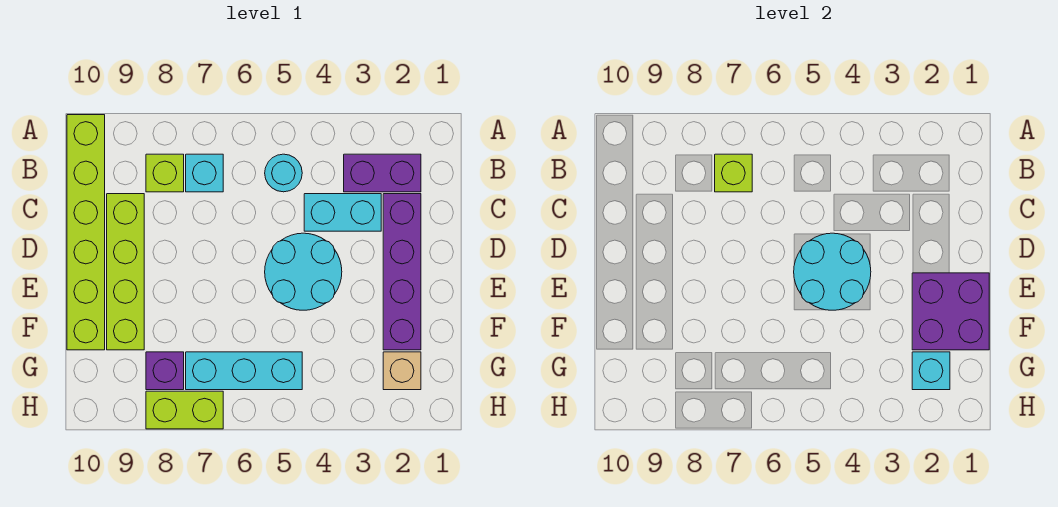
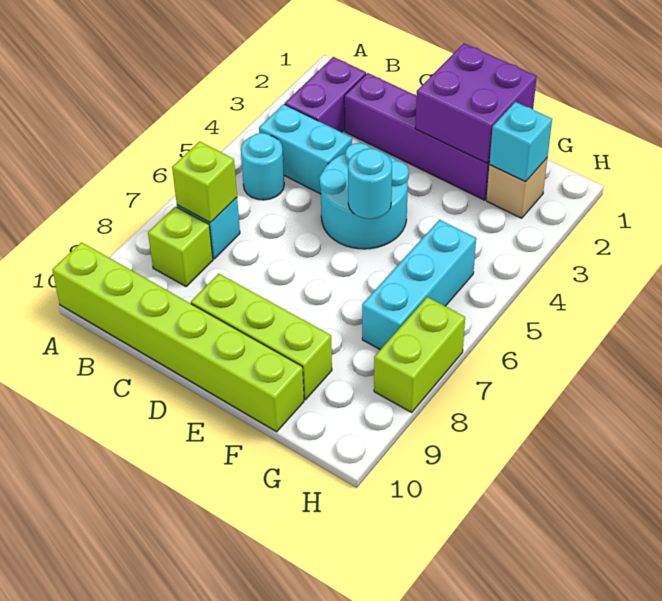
cyan 1x2 brick [304,194,381,231] -> cyan 1x2 brick turned to [259,104,352,194]
lime 1x4 brick [107,194,144,350] -> lime 1x3 brick [191,274,332,400]
cyan 2x2 round brick [794,233,871,310] -> cyan 1x1 round brick [348,148,392,219]
purple 1x1 brick [146,352,184,390] -> none

